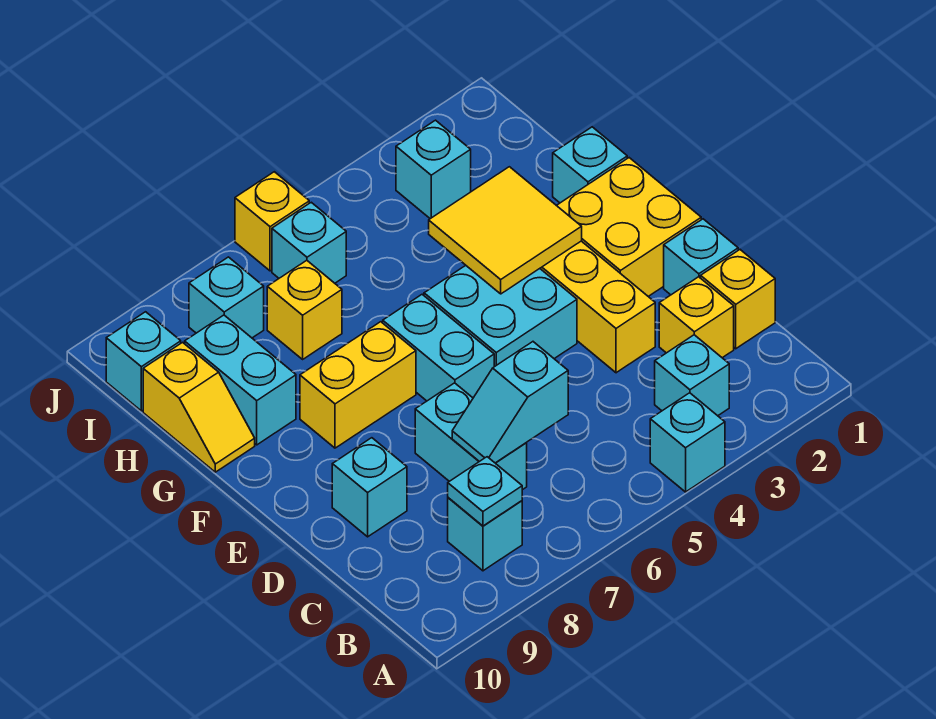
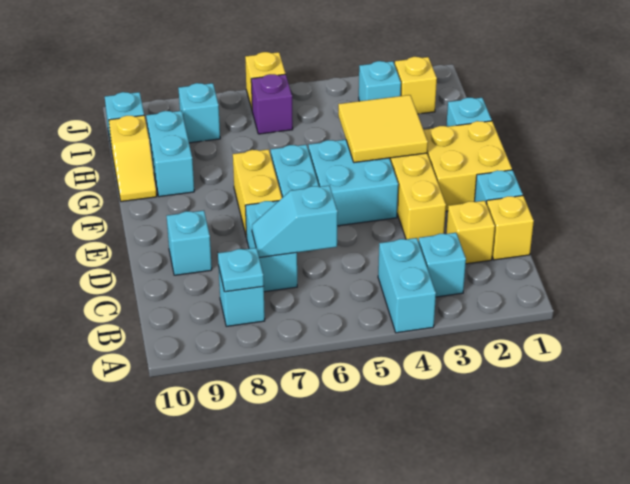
cyan 1x1 brick [650,393,725,492] -> cyan 1x2 brick [378,238,436,333]
yellow 1x2 brick [300,322,416,448] -> yellow 1x2 brick turned to [233,149,282,238]
yellow 1x1 brick [267,260,342,359] -> yellow 1x1 brick moved to [395,57,437,114]
cyan 1x1 brick [272,202,346,283] -> purple 1x1 brick [251,74,293,134]

